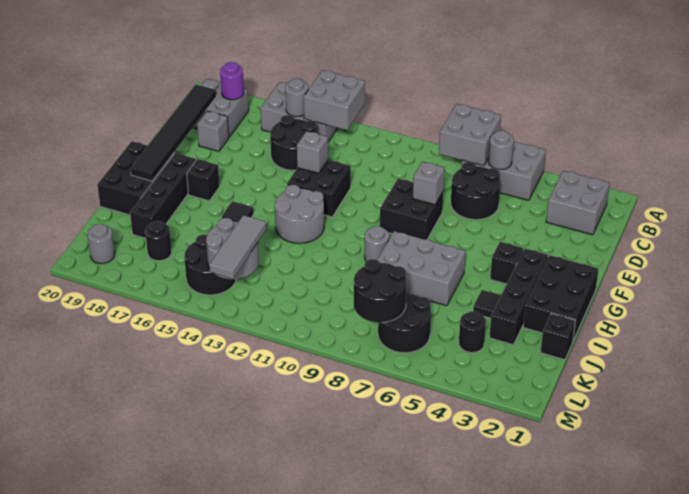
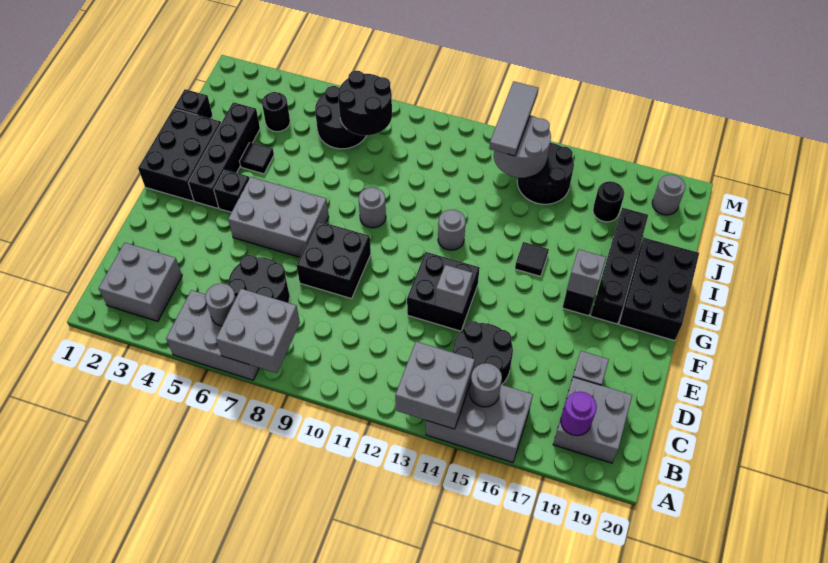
black 1x6 tile [130,84,216,181] -> none
grey 1x1 brick [413,162,445,205] -> grey 1x1 brick moved to [567,249,606,298]
grey 2x2 round brick [275,185,324,243] -> grey 1x1 round brick [438,210,466,250]
grey 2x3 brick [377,231,466,306] -> grey 2x3 brick moved to [228,177,329,257]

